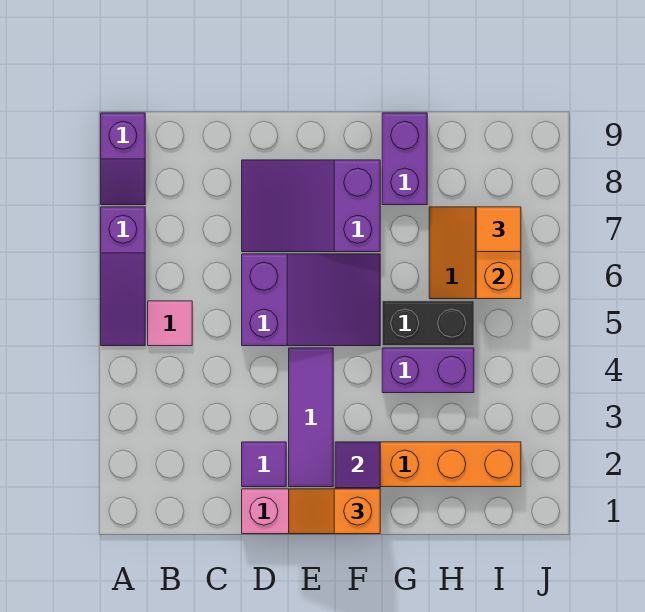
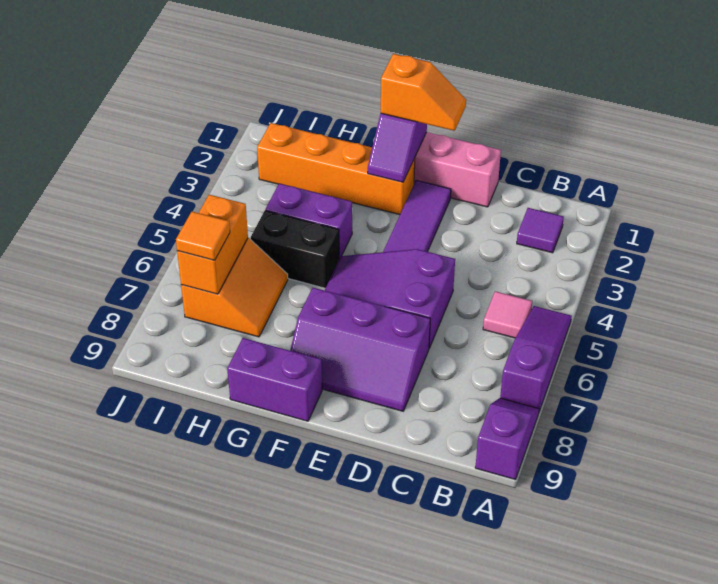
purple 1x1 tile [242,442,286,487] -> purple 1x1 tile moved to [517,208,564,253]
purple 2x3 slope [242,160,380,252] -> purple 2x3 slope turned to [290,288,430,411]
purple 1x2 brick [382,113,427,205] -> purple 1x2 brick turned to [227,338,322,421]

